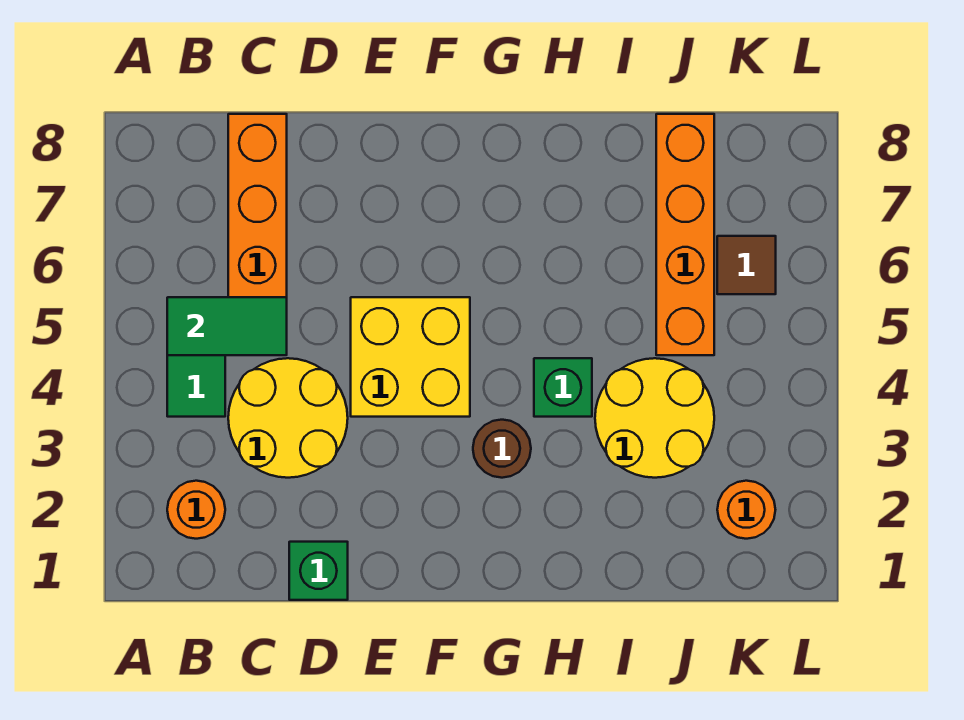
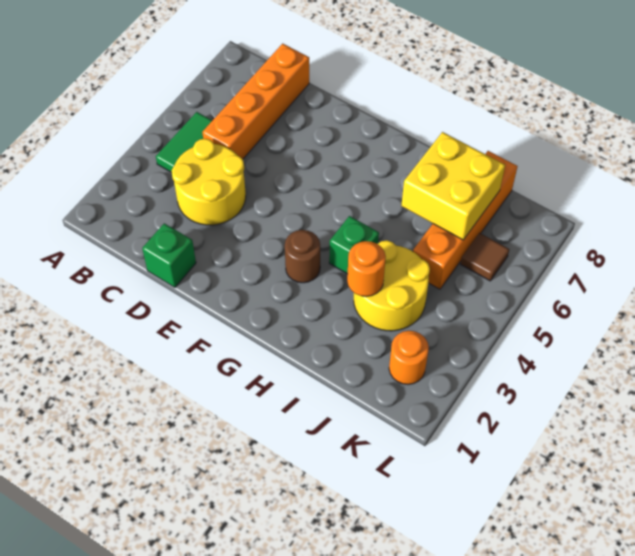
orange 1x1 round brick [167,481,225,539] -> orange 1x1 round brick moved to [347,241,386,297]
green 1x2 tile [167,297,287,355] -> none
yellow 2x2 brick [351,297,470,417] -> yellow 2x2 brick moved to [401,132,505,240]

